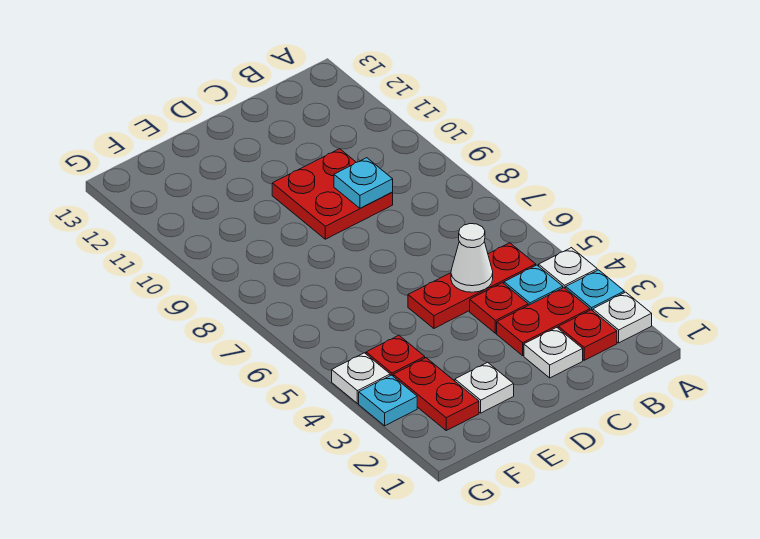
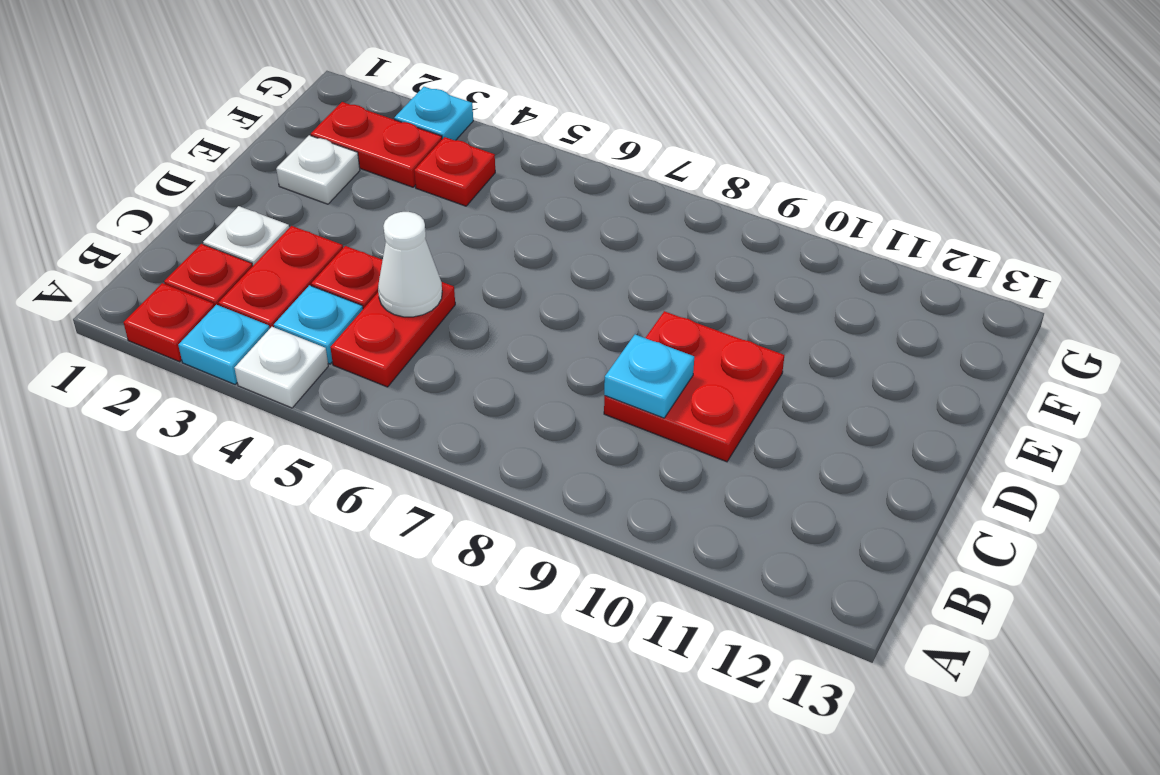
white 1x1 plate [593,292,652,343] -> red 1x1 plate [123,283,214,362]
red 1x3 plate [408,243,536,328] -> red 1x2 plate [330,282,455,387]
white 1x1 plate [332,353,390,404] -> none

